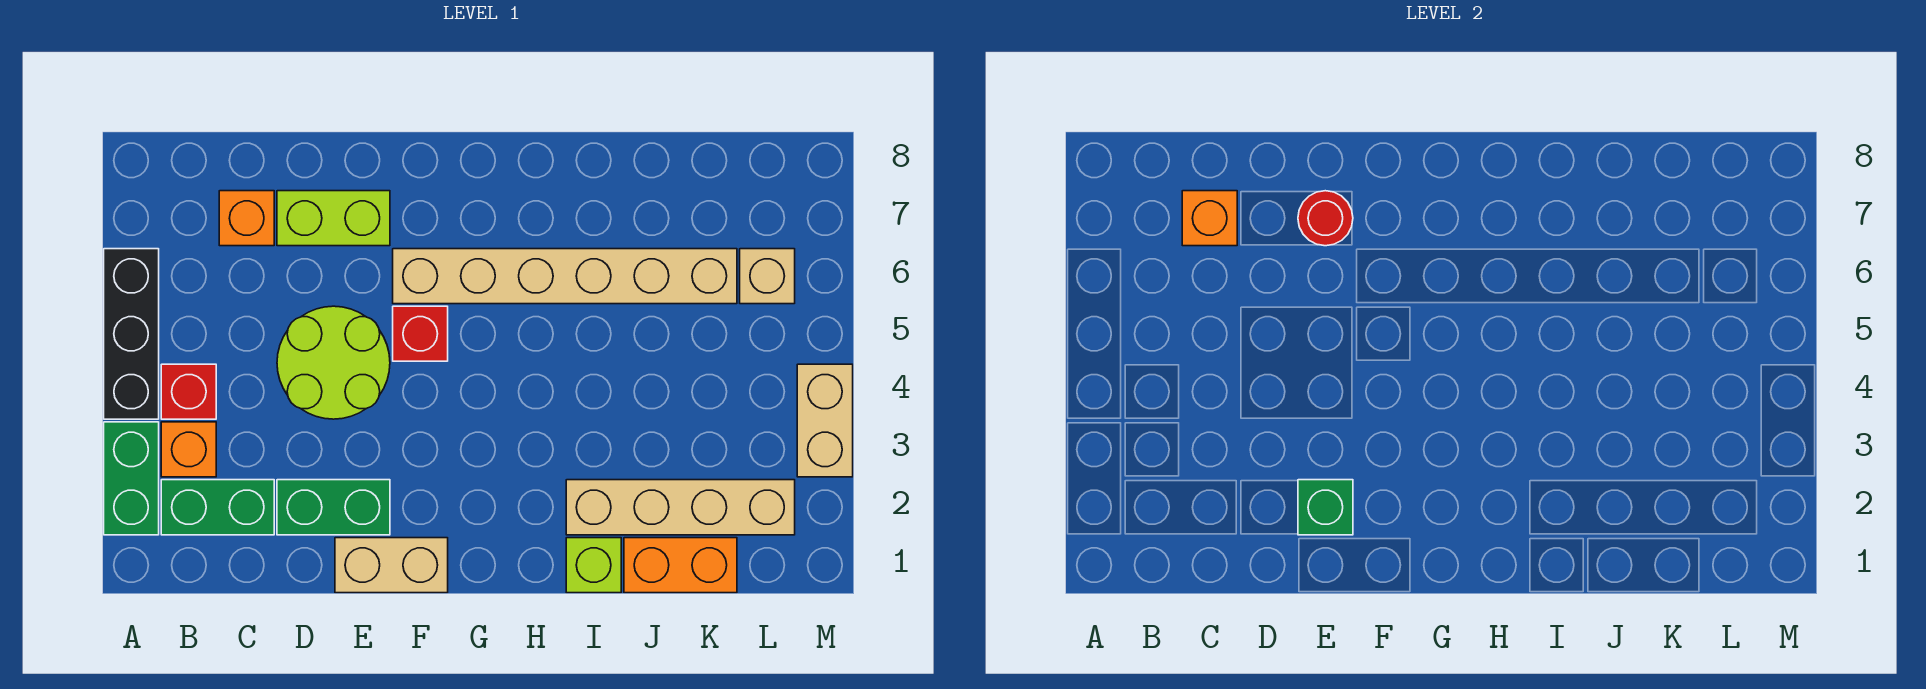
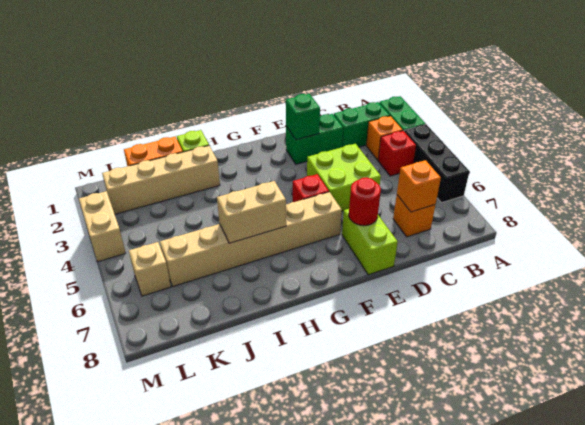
lime 2x2 round brick [277,306,390,419] -> lime 2x2 brick [307,144,381,211]
lime 1x2 brick [277,191,390,246] -> lime 1x2 brick turned to [342,209,398,275]
tan 1x2 brick [335,538,448,593] -> tan 1x2 brick moved to [217,181,286,243]

